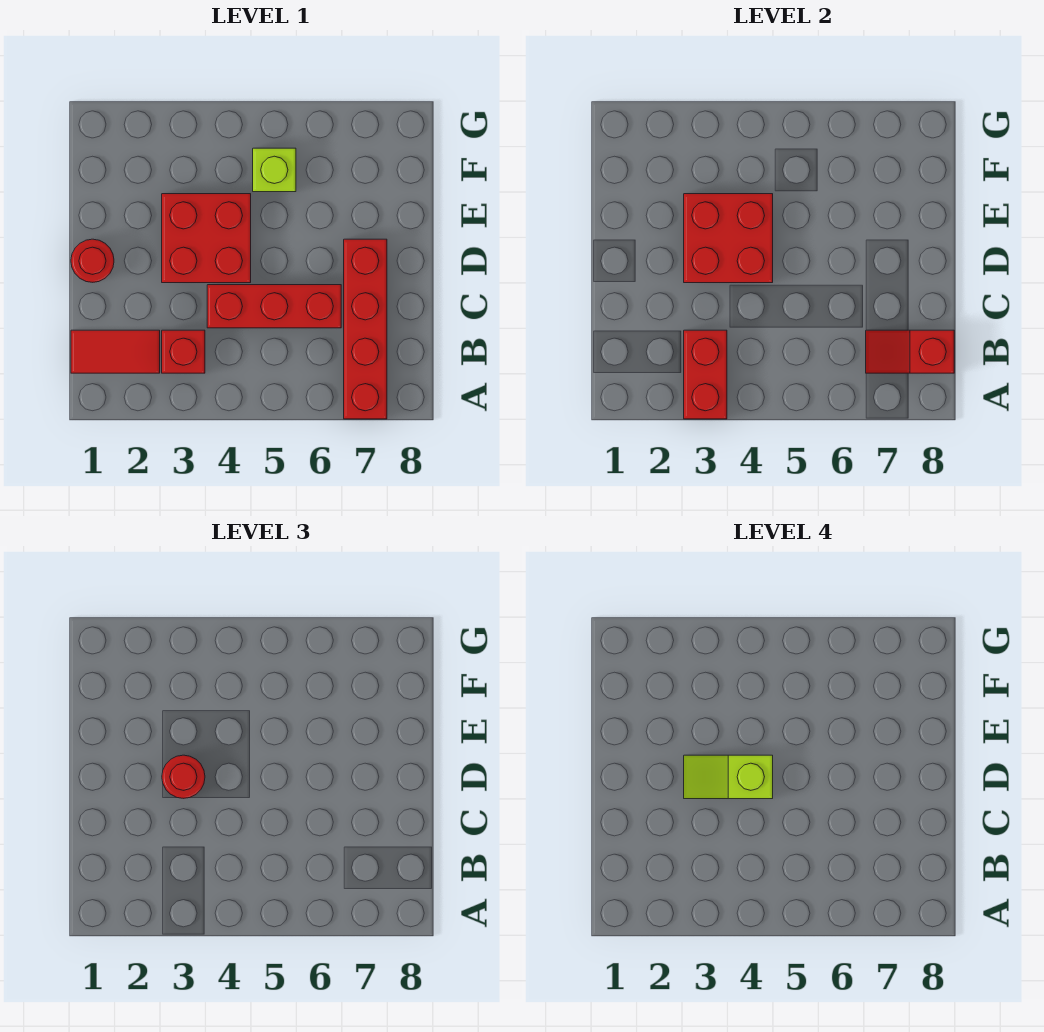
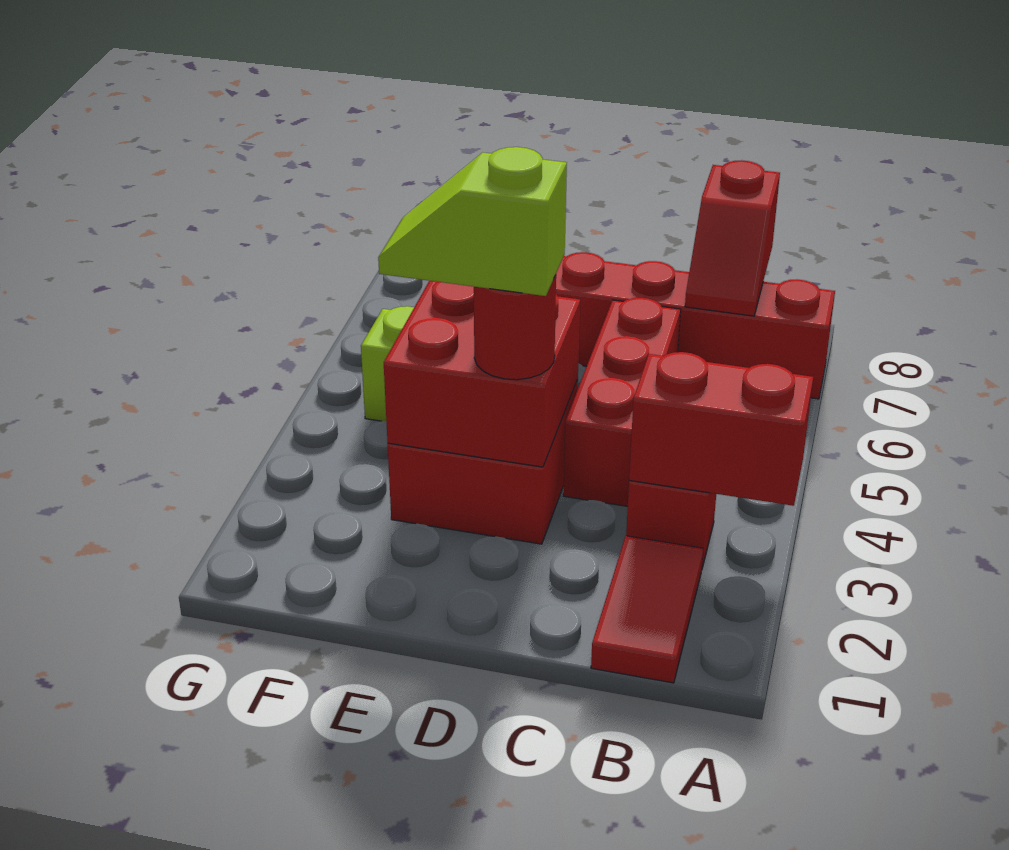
red 1x1 round brick [71,239,114,282] -> none
lime 1x2 slope [684,755,773,799] -> lime 1x2 slope turned to [378,147,567,296]

